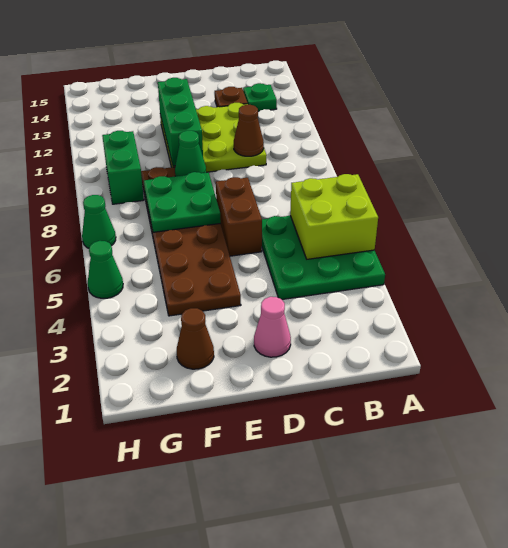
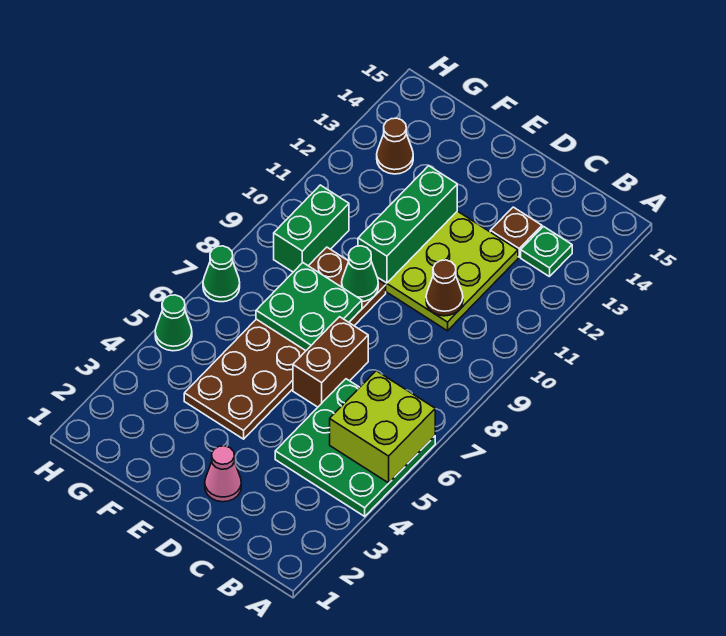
brown 1x1 cone [177,308,214,369] -> brown 1x1 cone moved to [377,118,413,174]

